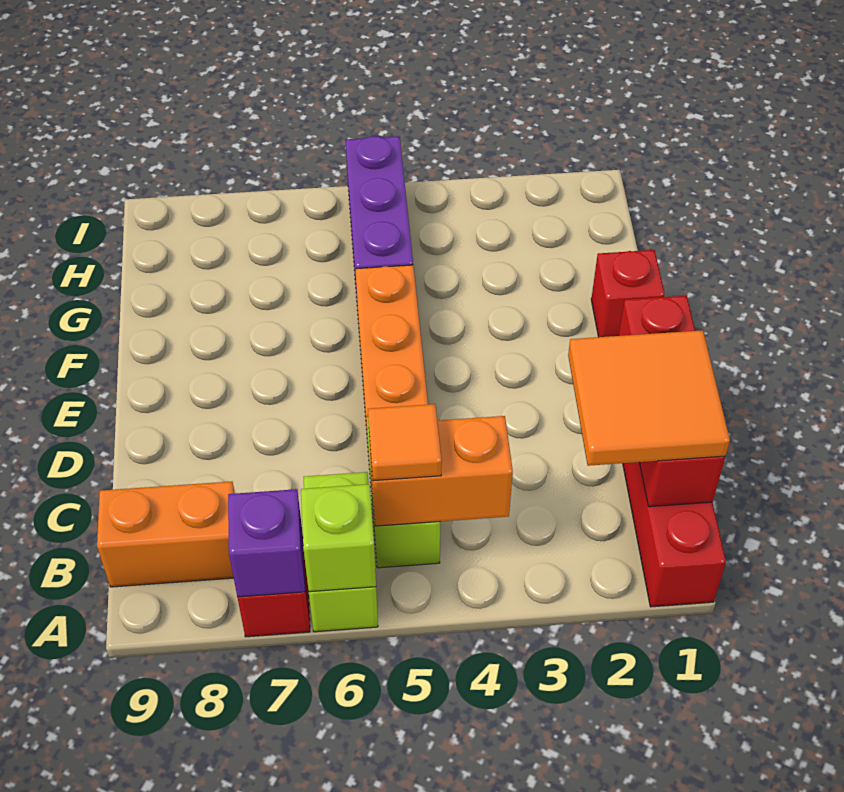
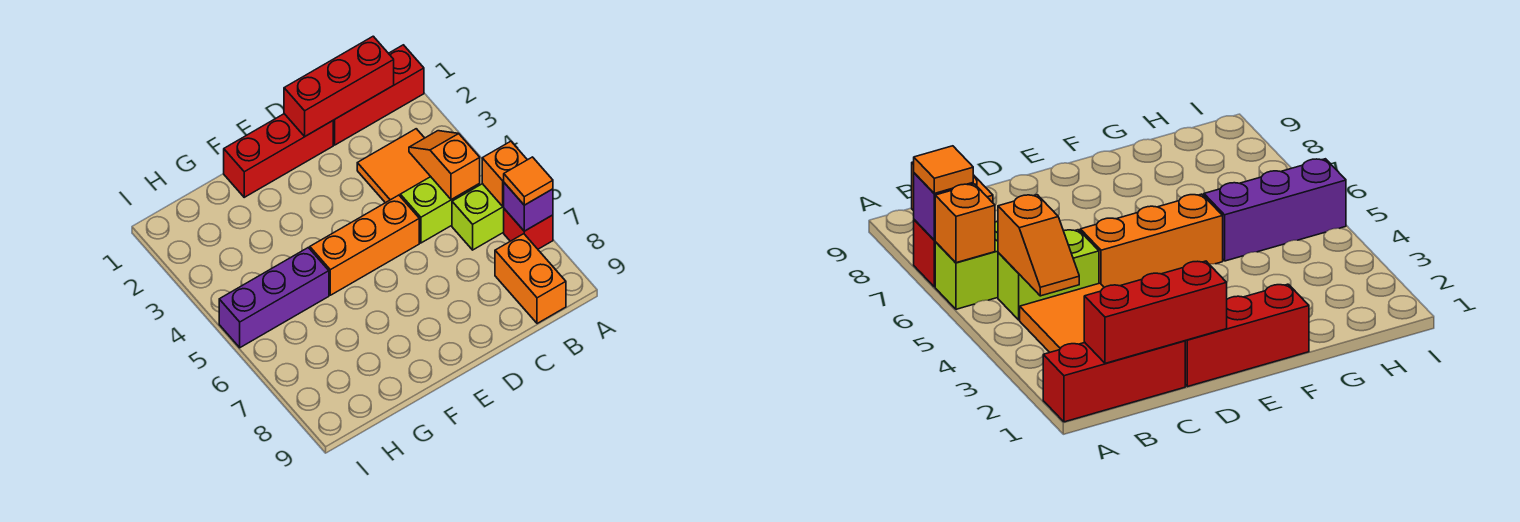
lime 1x1 brick [301,484,376,592] -> orange 1x1 brick [482,141,527,206]
orange 2x2 tile [568,330,730,466] -> orange 2x2 tile moved to [357,129,431,203]
orange 1x2 brick [369,416,513,526] -> orange 1x2 slope [409,131,480,200]
orange 1x1 tile [368,404,442,481] -> orange 1x1 tile moved to [504,157,553,205]
red 1x1 brick [591,250,665,337] -> red 1x3 brick [224,114,333,197]

